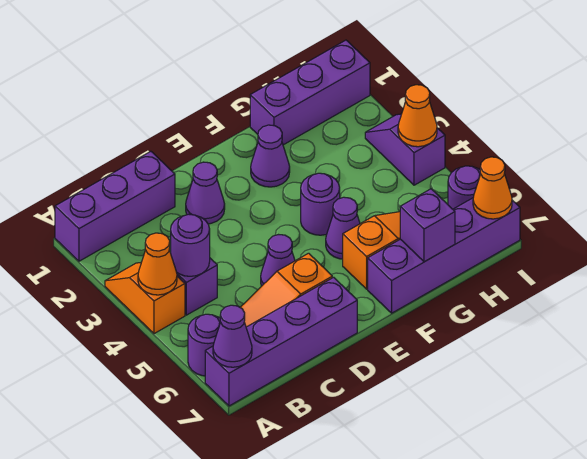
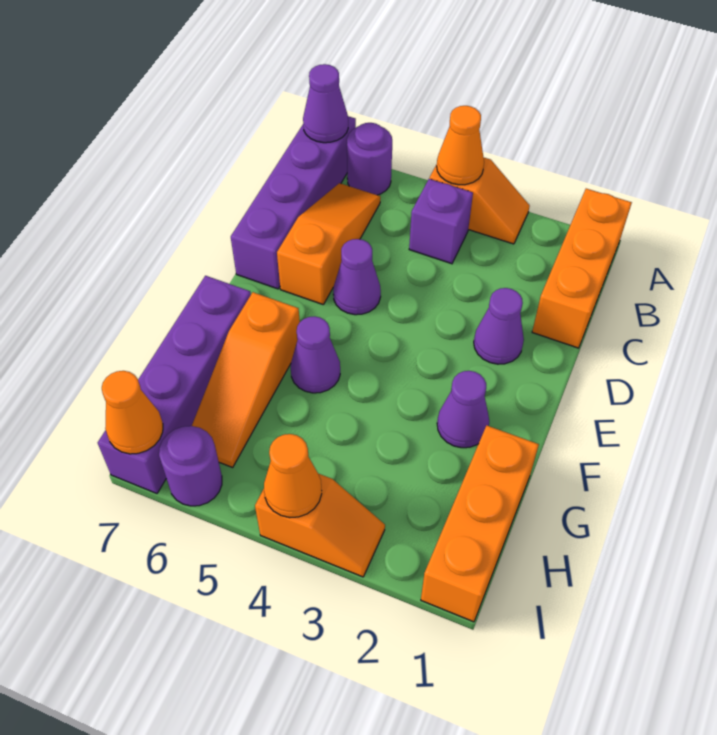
purple 1x3 brick [55,151,175,261] -> orange 1x3 brick [532,189,632,348]
purple 1x1 round brick [171,214,210,276] -> none
purple 1x1 round brick [301,173,340,235] -> none
purple 1x3 brick [250,40,370,145] -> orange 1x3 brick [421,425,539,622]
purple 1x1 brick [400,189,455,262] -> none
purple 1x2 slope [365,114,445,185] -> orange 1x2 slope [255,474,385,577]

